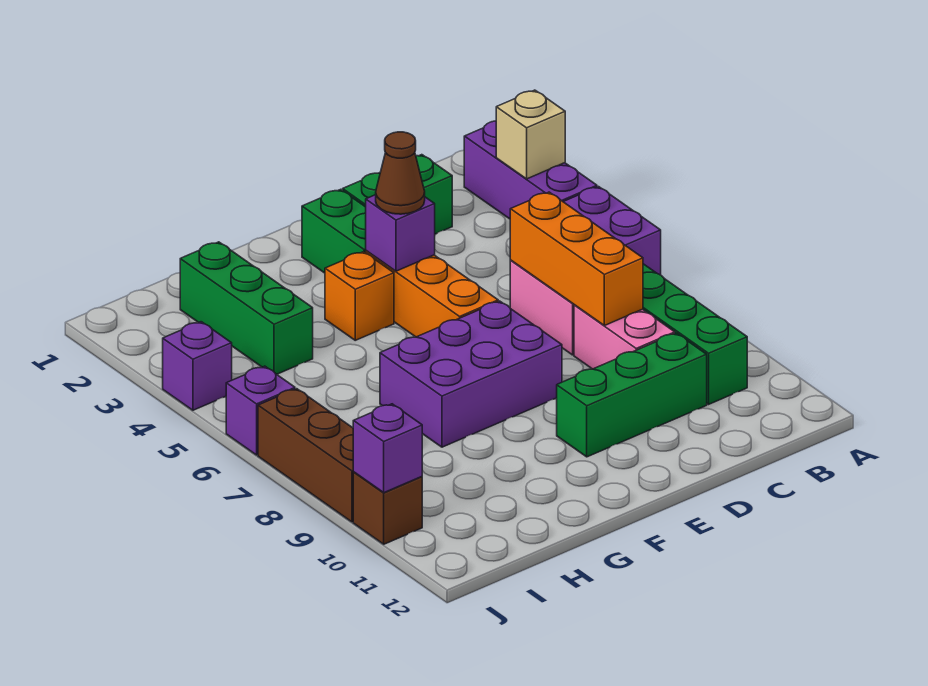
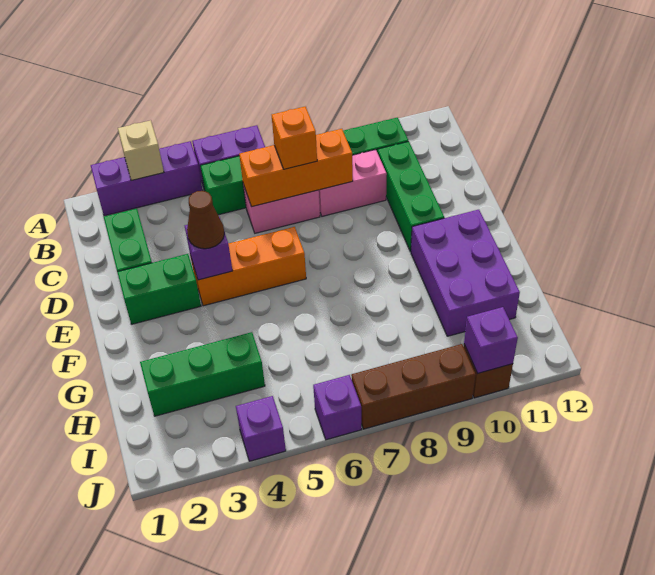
purple 2x3 brick [380,301,562,447] -> purple 2x3 brick moved to [411,210,520,336]
orange 1x1 brick [325,252,394,340] -> orange 1x1 brick moved to [272,107,317,169]

